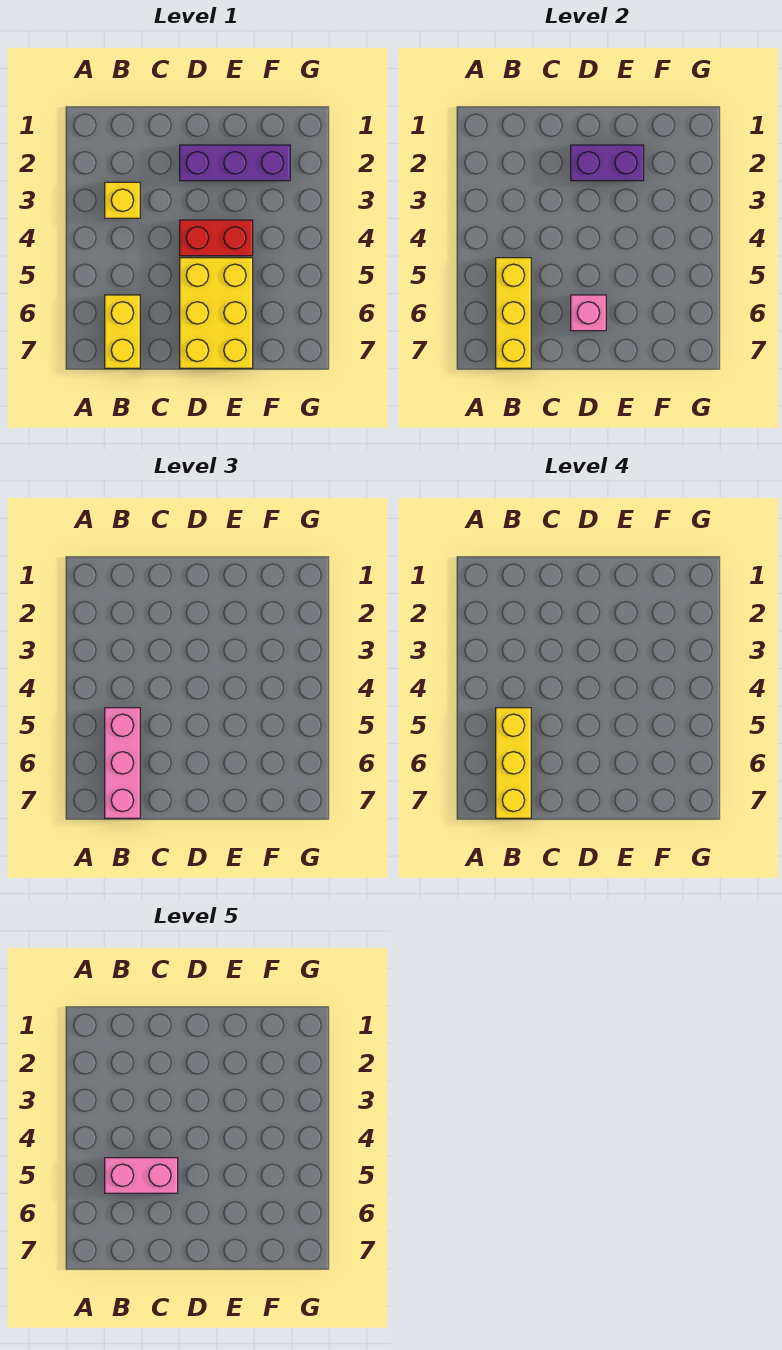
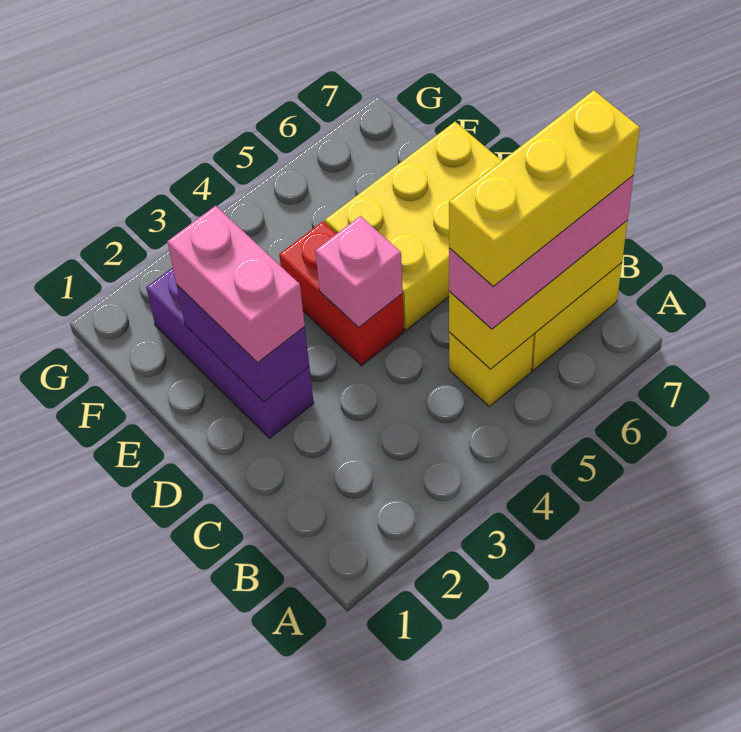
yellow 1x1 brick [105,182,140,218] -> yellow 1x1 brick moved to [449,332,534,406]
pink 1x2 brick [105,1158,178,1193] -> pink 1x2 brick moved to [167,206,305,363]
pink 1x1 brick [571,295,606,331] -> pink 1x1 brick moved to [315,216,403,327]

